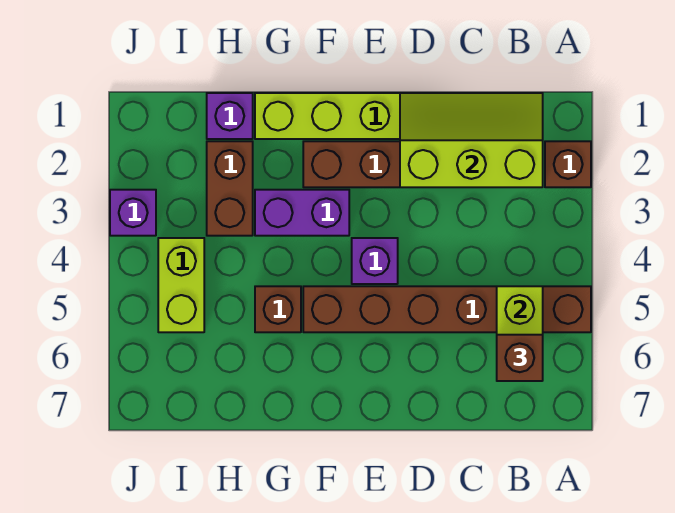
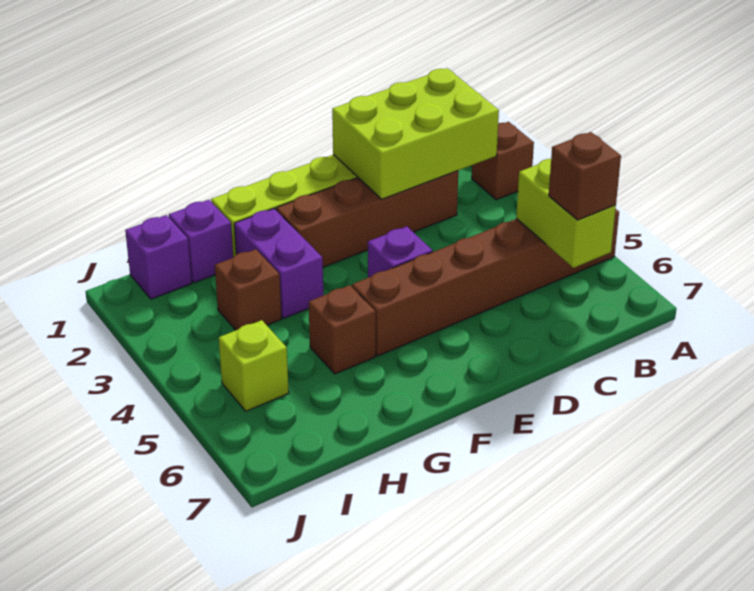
lime 2x3 slope [400,93,543,187] -> lime 2x3 brick [332,68,499,199]
purple 1x2 brick [255,190,349,236] -> purple 1x2 brick turned to [234,209,323,318]
brown 1x2 brick [207,141,253,236] -> brown 1x1 brick [215,249,281,330]
lime 1x2 brick [158,238,204,332] -> lime 1x1 brick [219,320,289,411]
purple 1x1 brick [110,190,156,236] -> purple 1x1 brick moved to [125,215,192,299]

